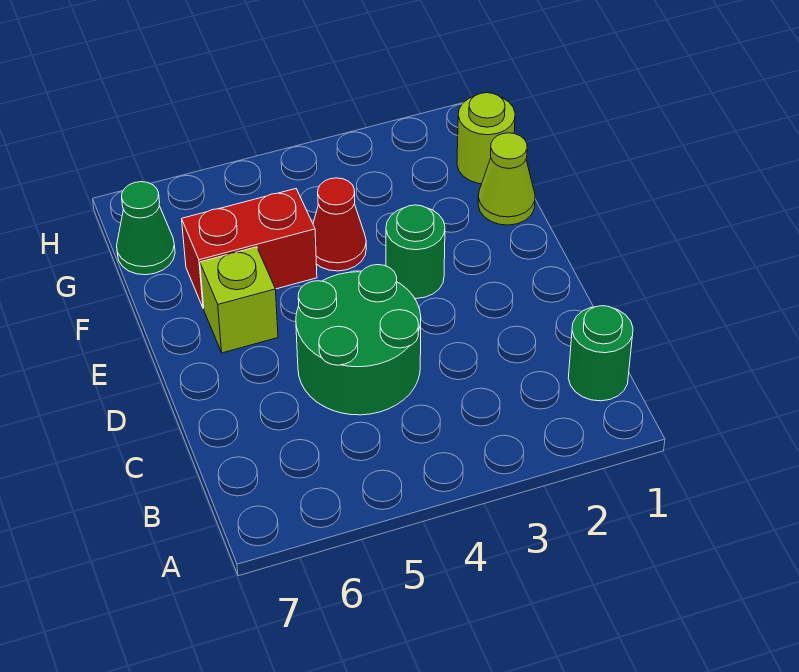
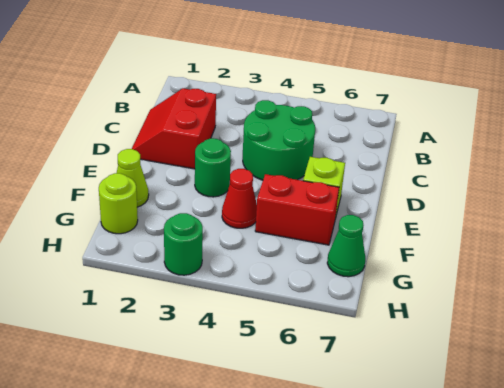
green 1x1 round brick [568,306,633,401] -> green 1x1 round brick moved to [164,213,203,275]
none -> red 2x2 slope [132,88,216,169]

